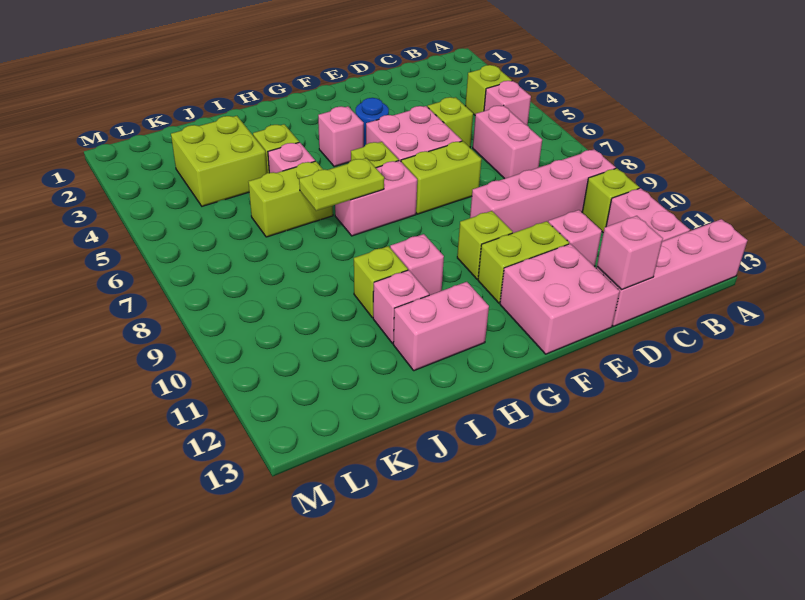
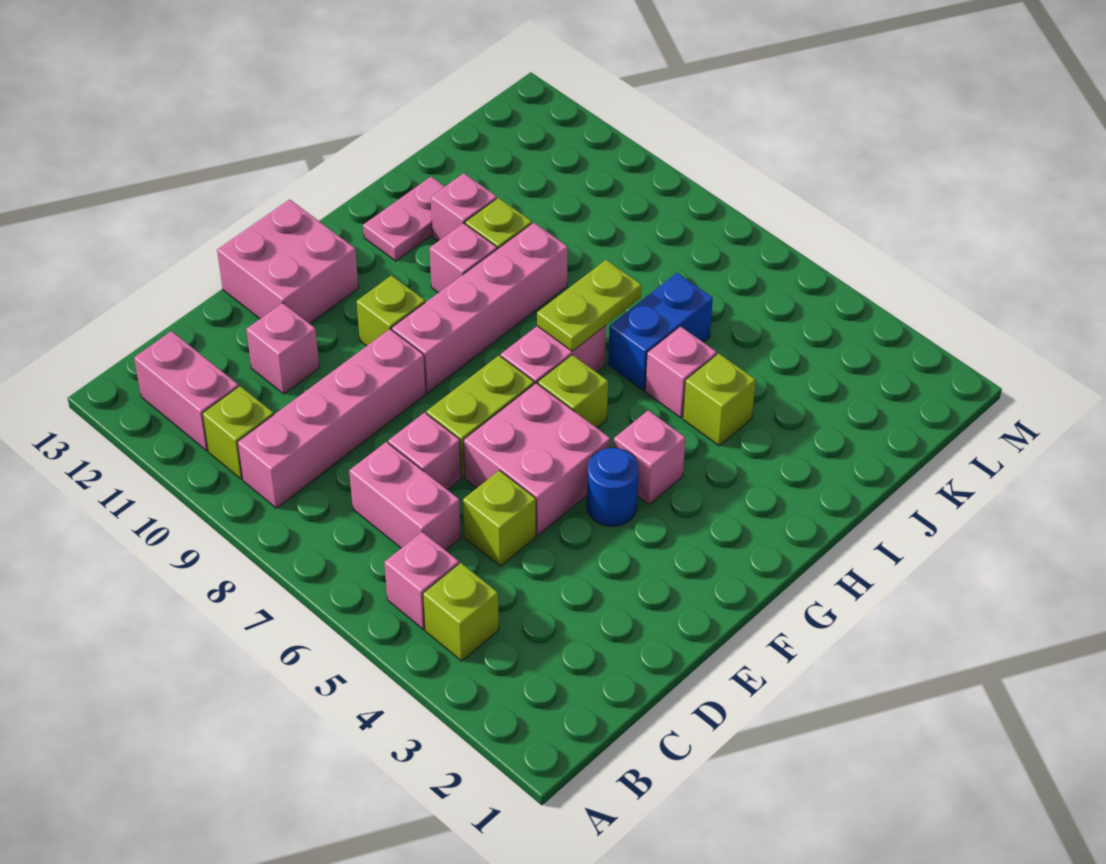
pink 1x4 brick [597,219,747,326] -> pink 1x4 brick moved to [392,223,568,393]
pink 1x1 brick [597,216,663,290] -> pink 1x1 brick moved to [388,413,461,490]
lime 1x2 brick [478,221,569,303] -> none
pink 1x2 brick [393,282,489,371] -> pink 1x2 plate [363,177,445,261]
lime 1x2 brick [248,161,333,237] -> blue 1x2 brick [608,273,713,391]
lime 2x2 brick [171,116,267,206] -> none

